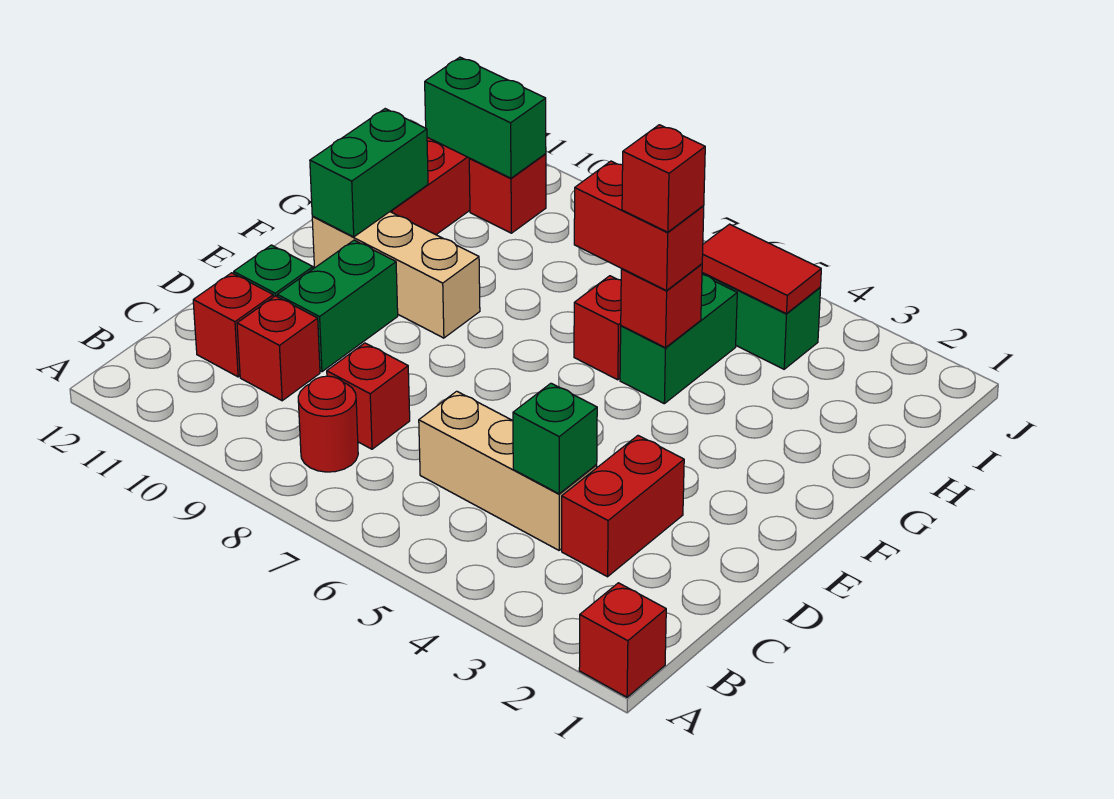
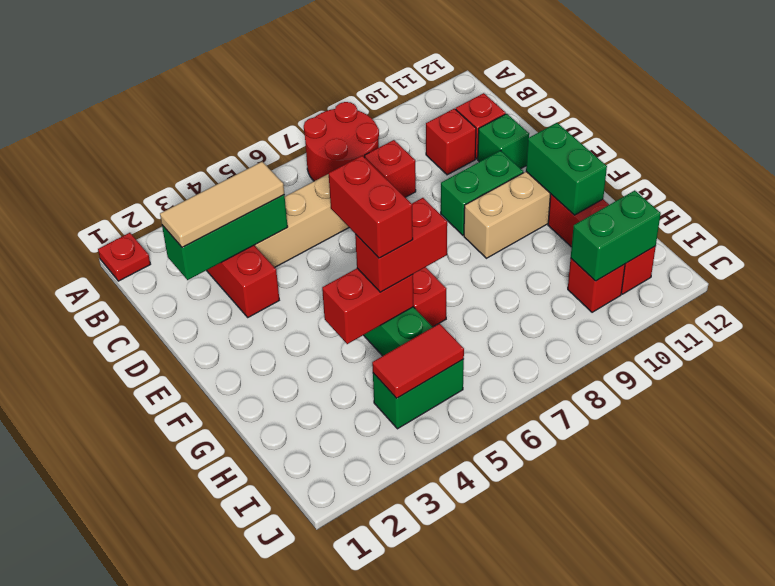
red 1x1 brick [579,583,666,697] -> red 1x1 plate [98,233,150,281]
red 1x1 round brick [298,376,358,472] -> red 2x2 round brick [304,102,379,181]
none -> tan 1x3 tile [160,162,284,248]
green 1x1 brick [513,383,597,494] -> green 1x3 brick [162,195,288,280]
green 1x2 brick [277,240,398,372] -> green 1x2 brick turned to [441,151,523,235]
red 1x1 brick [621,264,702,348] -> red 1x2 brick [322,268,413,344]
red 1x1 brick [622,125,705,232] -> red 1x2 brick [329,156,413,258]

